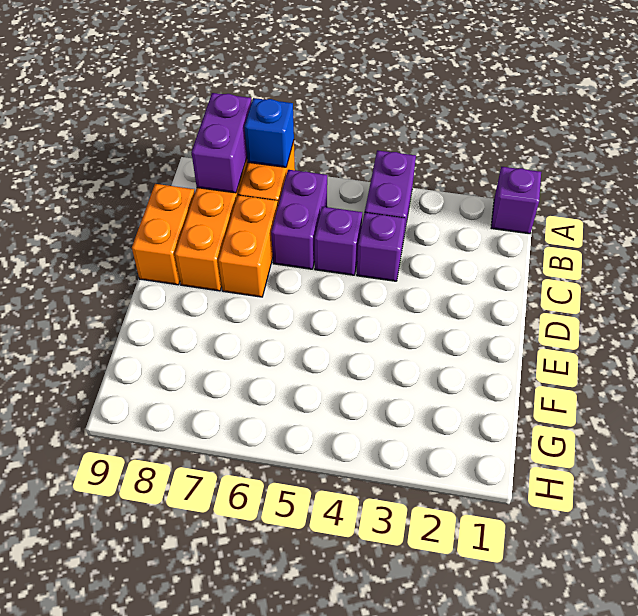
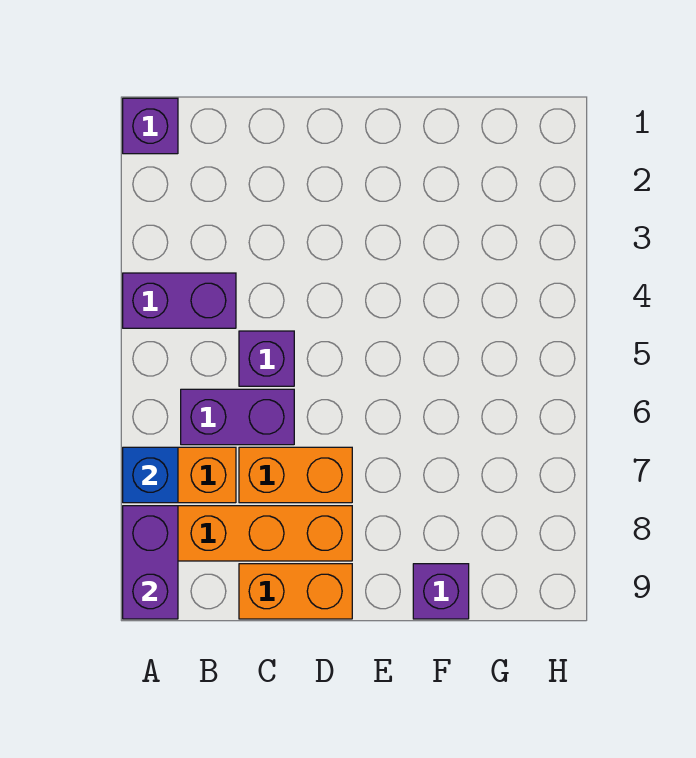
purple 1x2 brick [191,93,252,193] -> purple 1x2 brick turned to [123,506,178,619]
purple 1x1 brick [357,212,405,281] -> purple 1x1 brick moved to [413,564,469,619]

